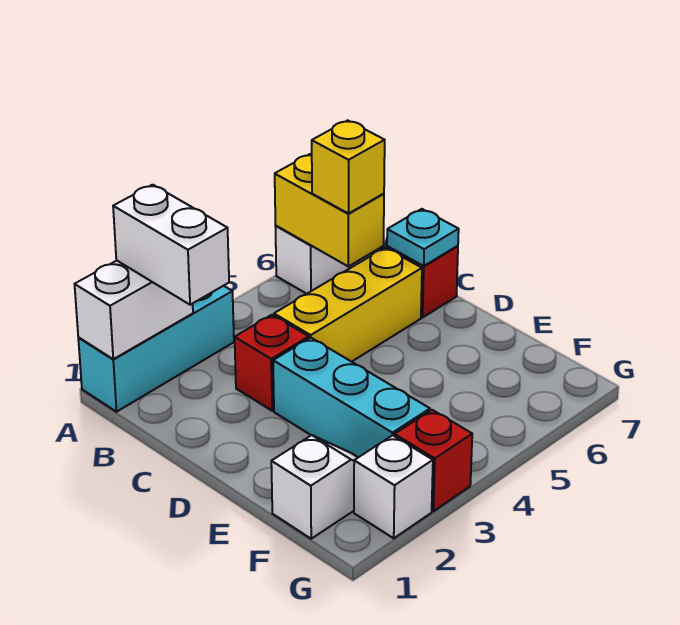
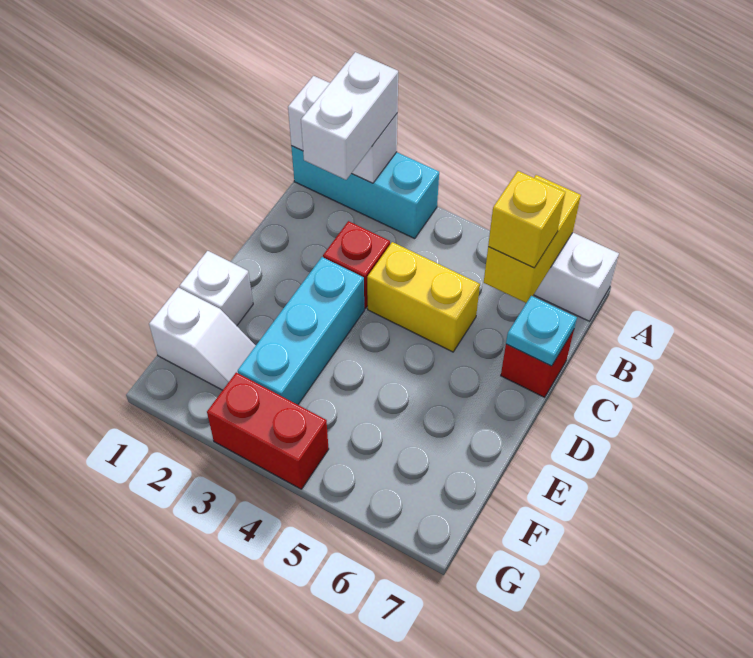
yellow 1x3 brick [274,248,422,362] -> yellow 1x2 brick [367,242,480,352]
white 1x1 brick [354,435,433,538] -> white 1x1 brick moved to [180,251,253,326]
red 1x1 brick [395,410,472,511] -> red 1x2 brick [207,373,329,489]

